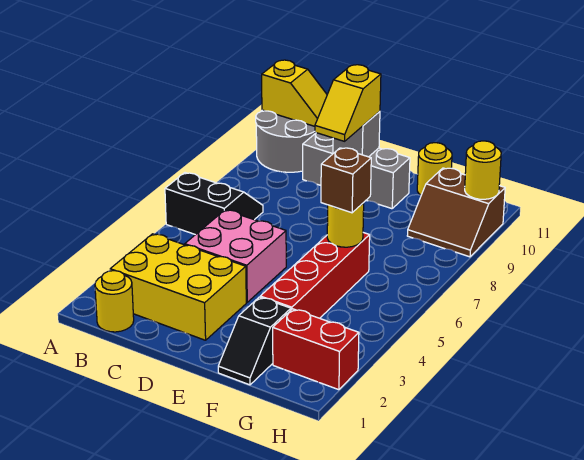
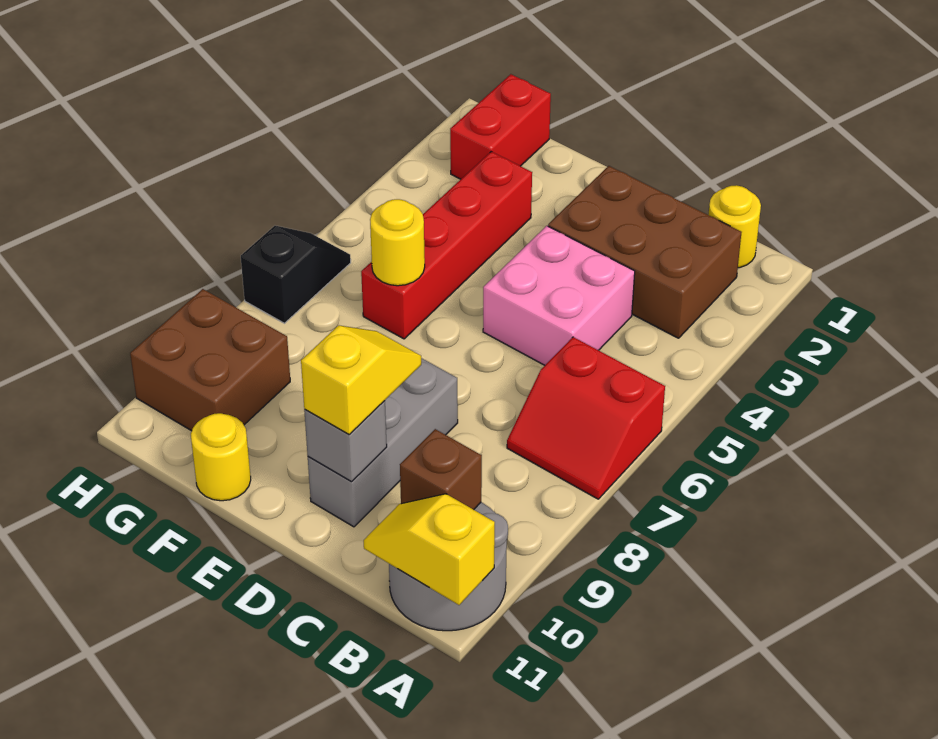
black 2x2 slope [165,173,263,235] -> red 2x2 slope [507,337,665,499]
yellow 2x3 brick [110,234,246,340] -> brown 2x3 brick [548,166,742,338]
grey 1x3 brick [303,133,410,209] -> grey 1x3 brick turned to [308,358,458,527]
black 1x2 slope [218,297,291,385] -> black 1x2 slope moved to [241,226,351,323]
brown 1x1 brick [321,148,371,213] -> brown 1x1 brick moved to [400,429,482,510]
red 1x2 brick [273,309,359,390] -> red 1x2 brick turned to [450,74,551,179]
brown 2x2 slope [407,168,505,257] -> brown 2x2 brick [130,289,290,431]
yellow 1x1 round brick [465,141,501,199] -> none

